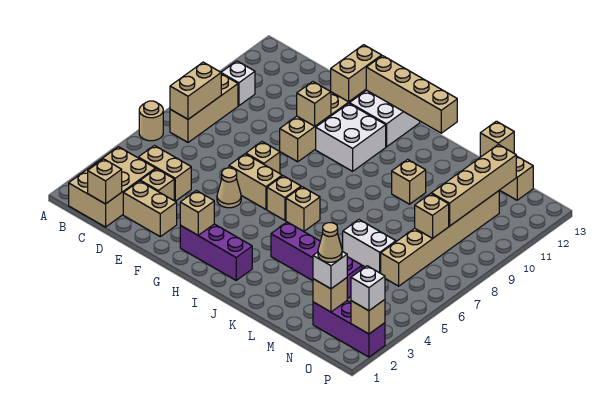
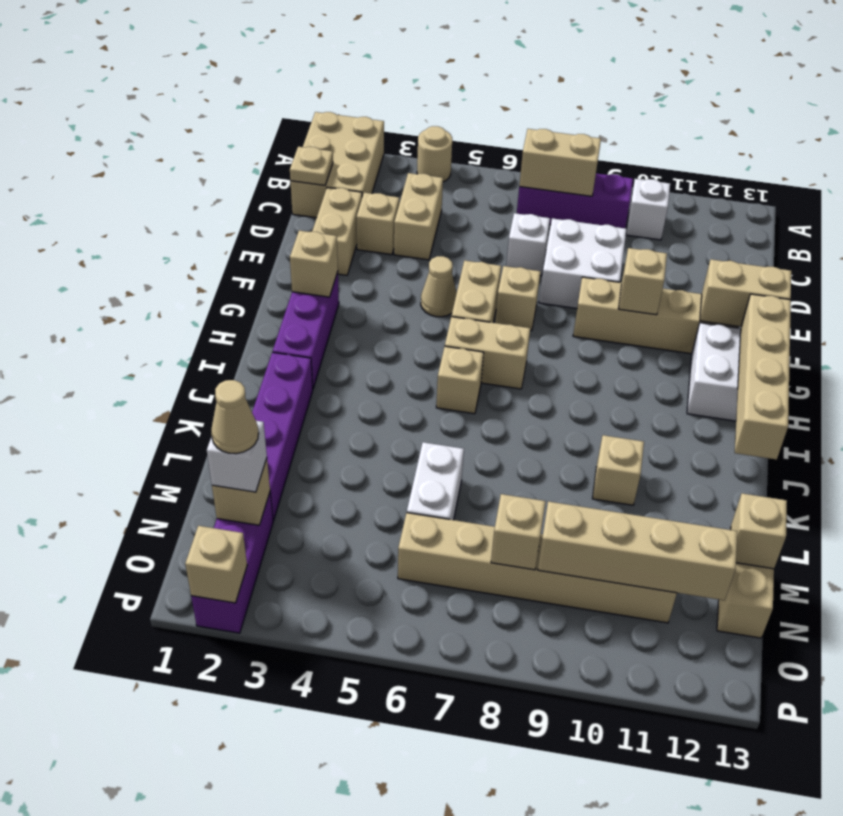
tan 1x1 round brick [139,101,163,141] -> tan 1x1 round brick moved to [417,126,452,182]
tan 2x3 brick [69,147,156,227] -> tan 2x3 brick turned to [290,112,384,218]
tan 1x3 brick [170,74,238,142] -> purple 1x3 brick [517,174,633,228]
tan 1x1 brick [88,159,122,204] -> tan 1x1 plate [290,147,333,185]
white 2x2 brick [316,103,386,171] -> white 2x2 brick moved to [539,218,627,308]
tan 1x1 brick [267,176,301,220] -> tan 1x2 brick [445,317,530,389]
purple 1x4 brick [271,222,362,299] -> purple 1x4 brick moved to [252,352,313,521]
white 1x1 brick [351,266,385,311] -> white 1x1 brick moved to [506,213,550,276]

